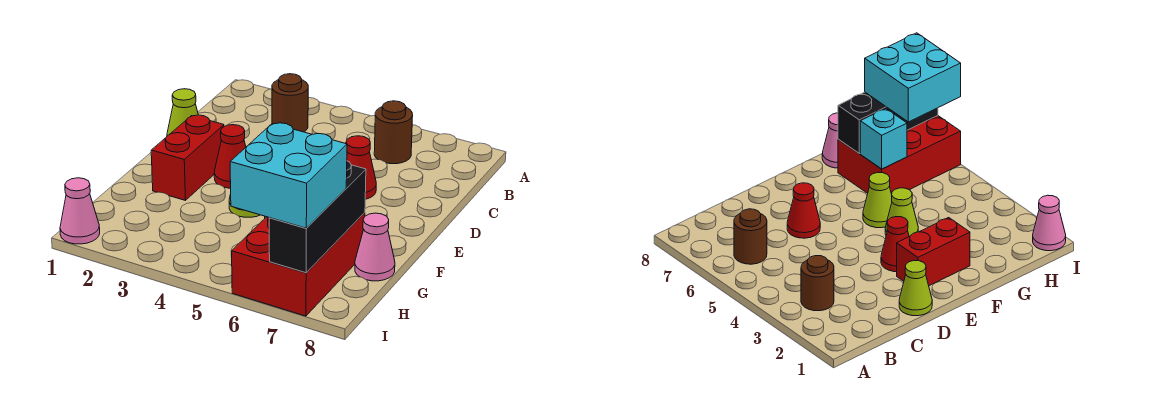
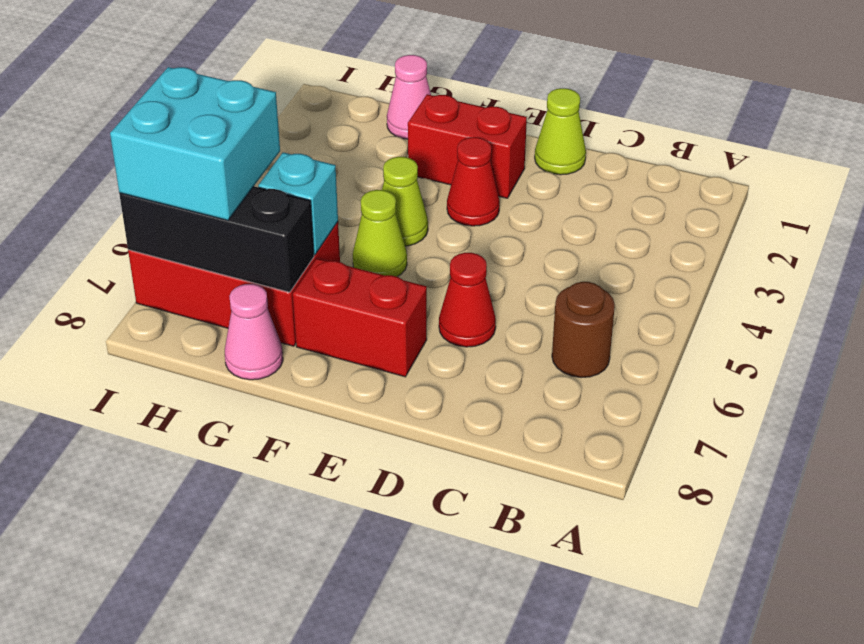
brown 1x1 round brick [272,74,308,132] -> none
none -> red 1x2 brick [293,258,427,377]
pink 1x1 cone [60,178,100,244] -> pink 1x1 cone moved to [387,55,431,139]

